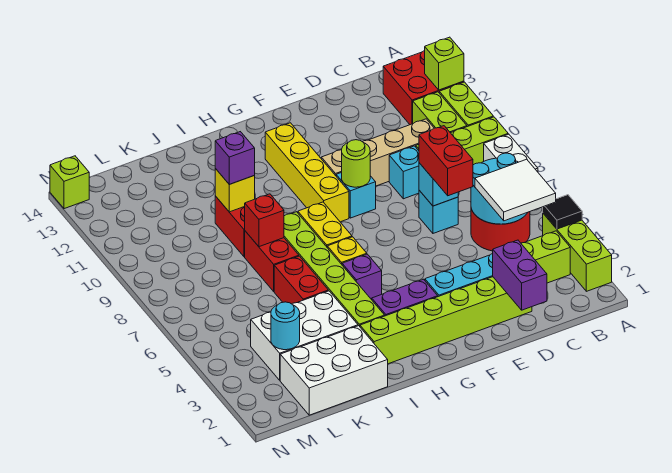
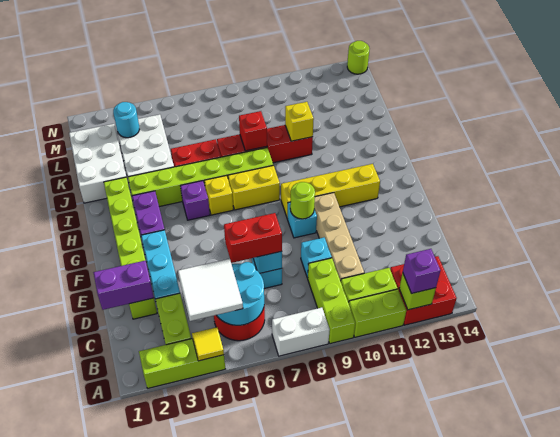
black 1x1 tile [543,195,582,229] -> yellow 1x1 tile [192,327,224,361]
purple 1x1 brick [215,132,255,184] -> purple 1x1 brick moved to [403,249,441,293]
lime 1x1 brick [50,156,89,209] -> lime 1x1 round brick [347,41,369,74]

